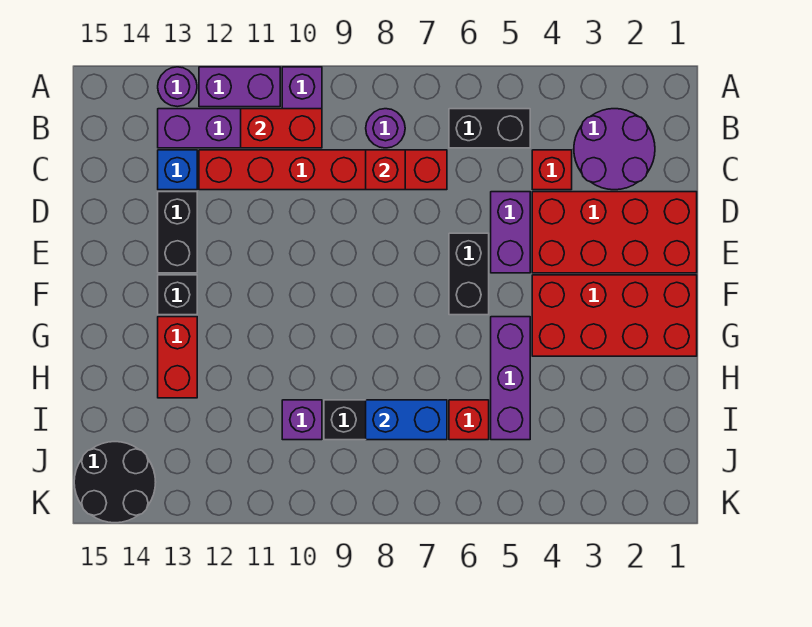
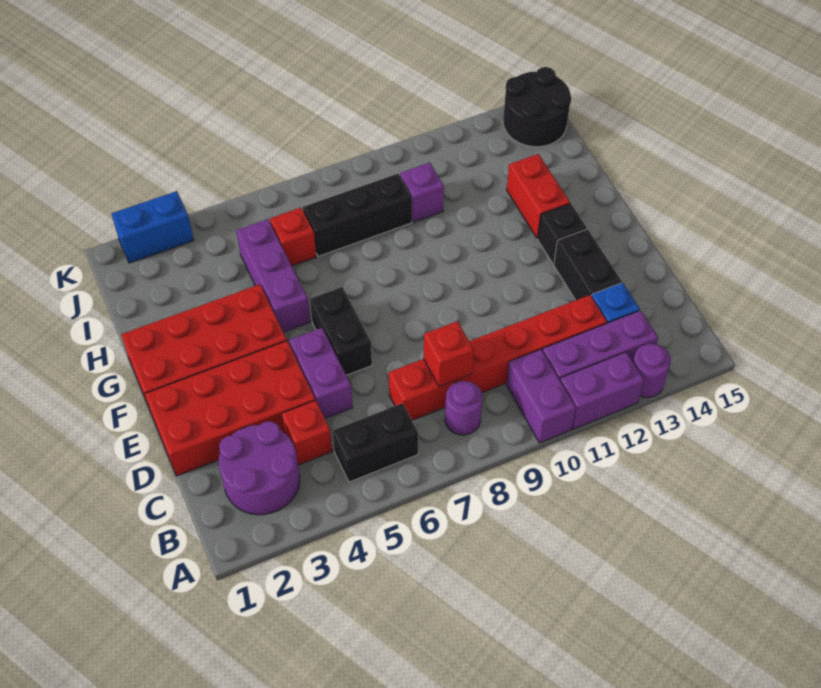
red 1x2 brick [241,109,322,148] -> none
blue 1x2 brick [366,400,447,440] -> blue 1x2 brick moved to [112,191,194,263]

